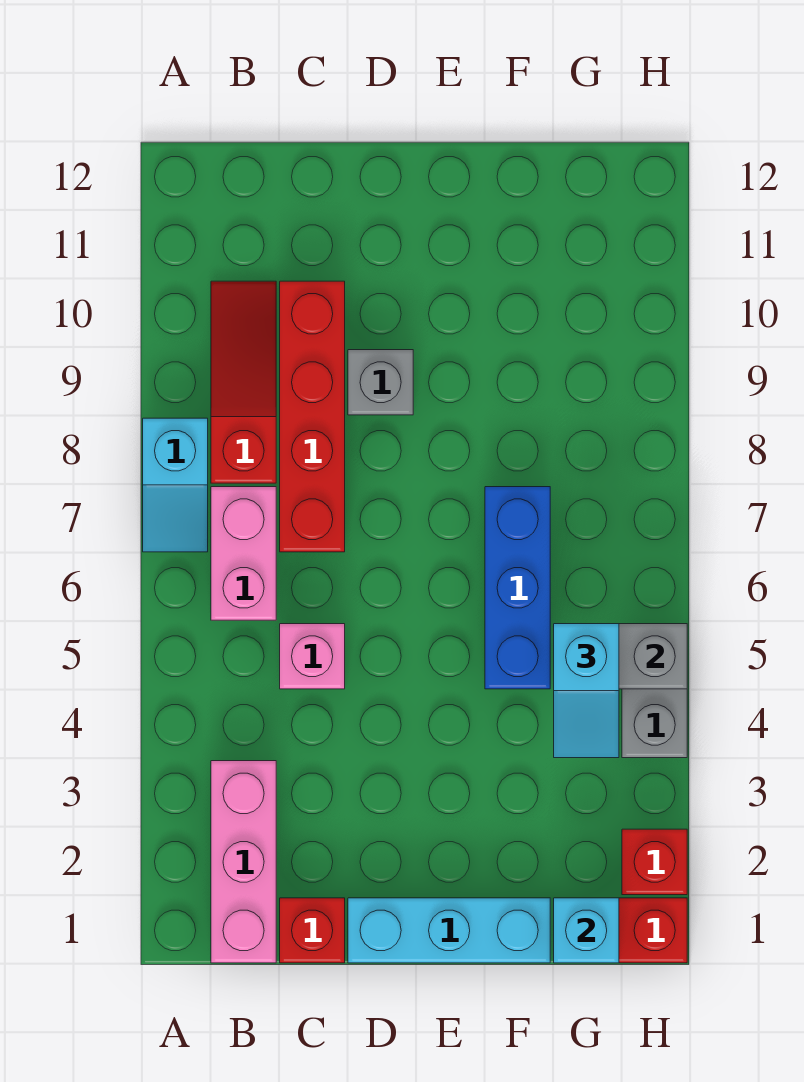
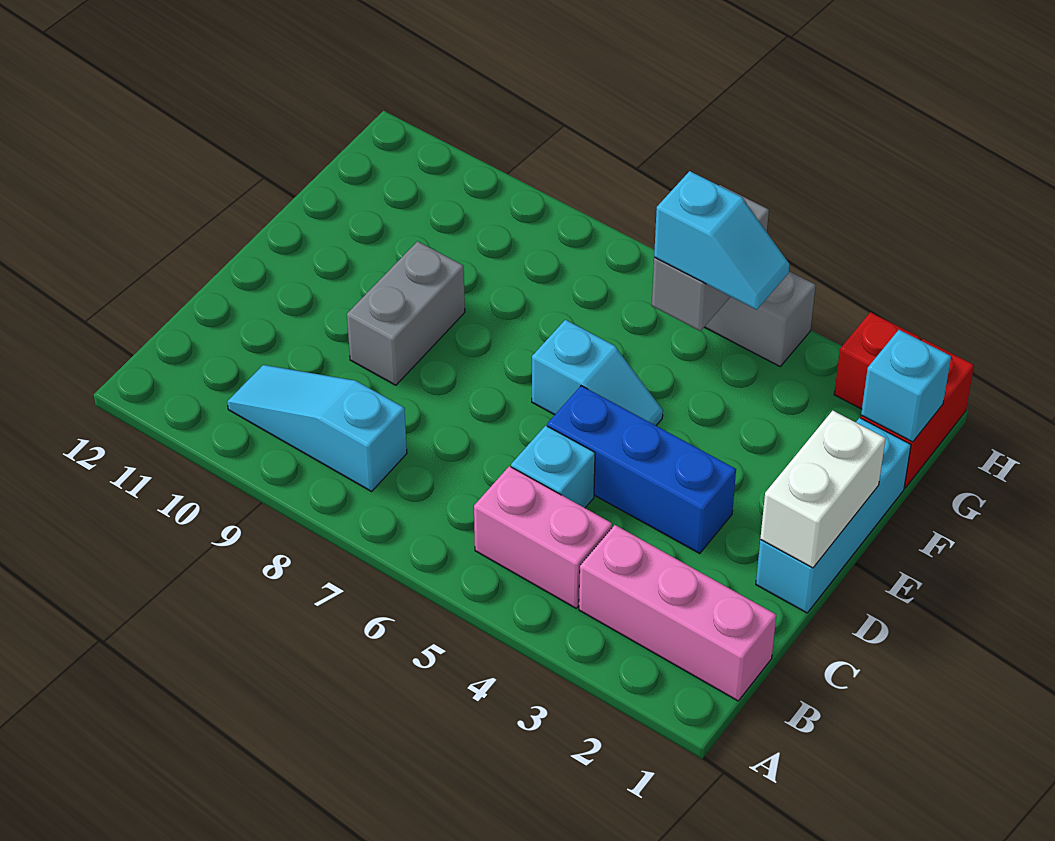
cyan 1x2 slope [143,418,208,552] -> cyan 1x2 slope moved to [532,320,663,425]
pink 1x2 brick [211,487,276,620] -> pink 1x2 brick moved to [474,466,612,608]
red 1x3 slope [211,281,276,483] -> cyan 1x3 slope [227,365,407,491]
red 1x1 brick [280,898,345,963] -> none
pink 1x1 brick [280,624,345,689] -> cyan 1x1 brick [511,425,595,508]
red 1x4 brick [280,281,345,552] -> none
none -> white 1x2 brick [760,411,886,568]
grey 1x1 brick [348,350,413,415] -> grey 1x2 brick [347,241,465,385]
blue 1x3 brick [485,487,550,689] -> blue 1x3 brick moved to [547,386,736,554]

